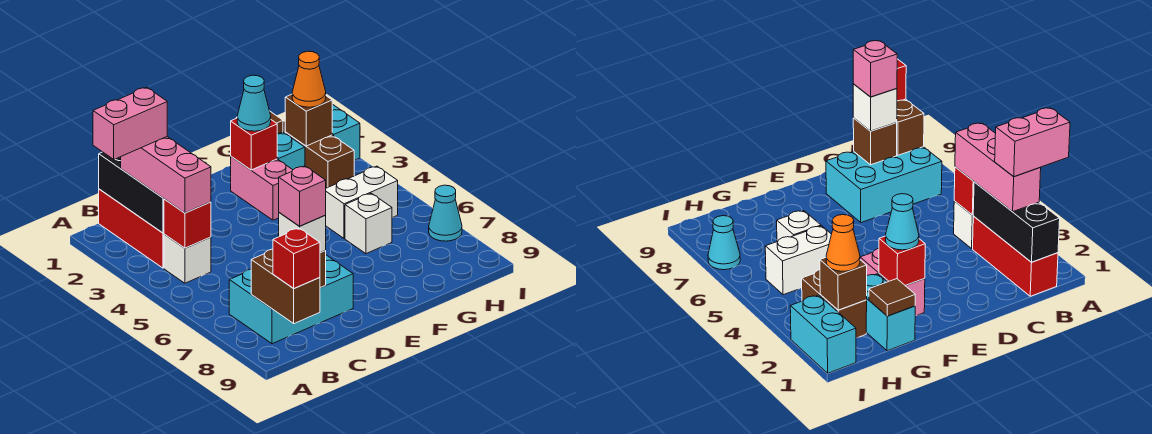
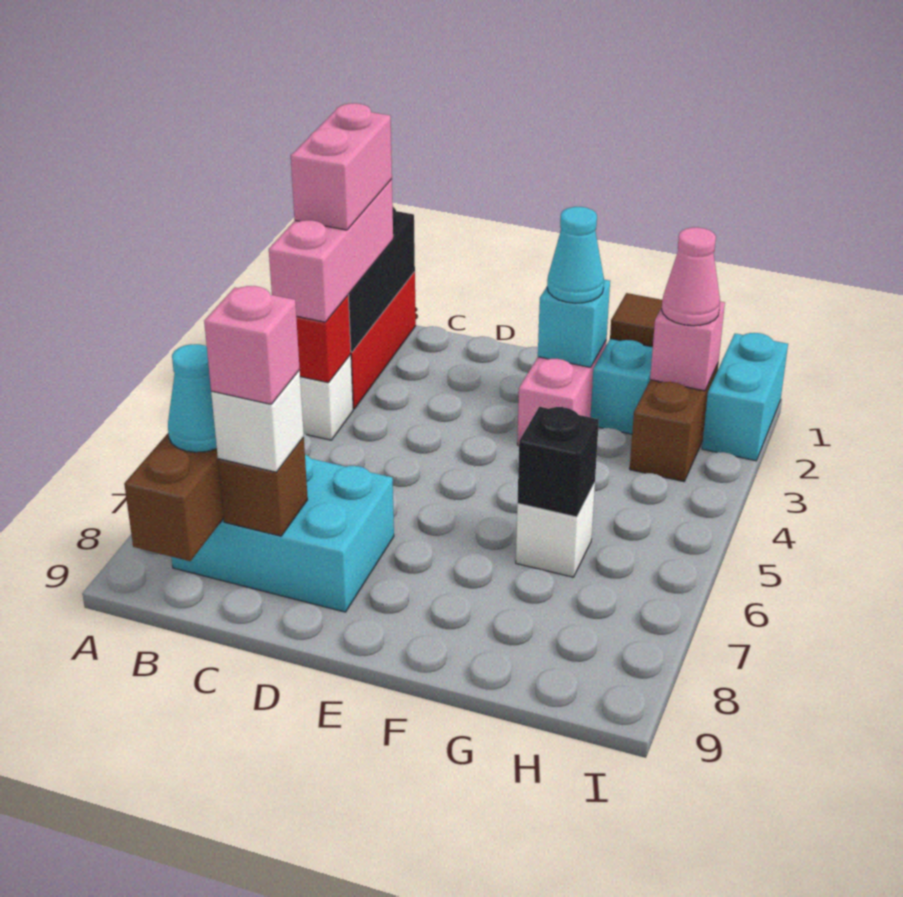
pink 1x2 brick [93,87,167,159] -> pink 1x2 brick turned to [291,103,392,230]
red 1x1 brick [273,228,320,288] -> none
red 1x1 brick [231,118,277,170] -> cyan 1x1 brick [538,280,610,367]
white 1x2 brick [325,166,398,239] -> none
none -> black 1x1 brick [517,407,599,517]
brown 1x1 brick [285,94,332,146] -> pink 1x1 brick [650,301,725,391]
orange 1x1 cone [292,51,326,107] -> pink 1x1 cone [662,227,720,326]
cyan 1x1 cone [429,185,462,241] -> cyan 1x1 cone moved to [168,344,217,452]

